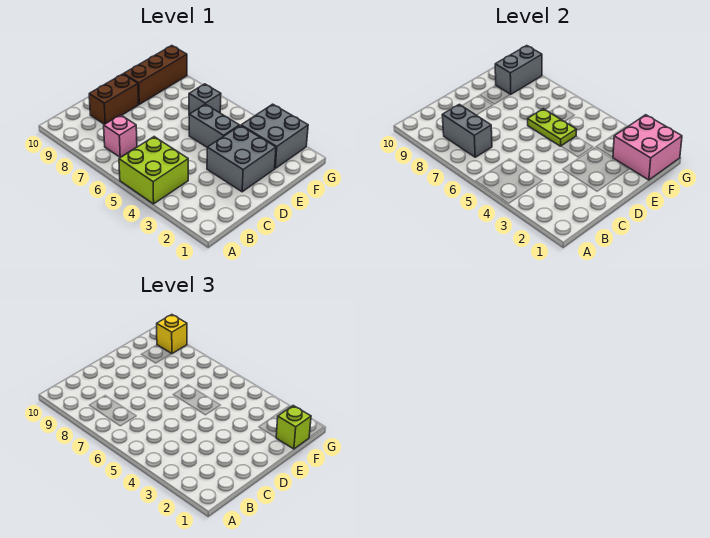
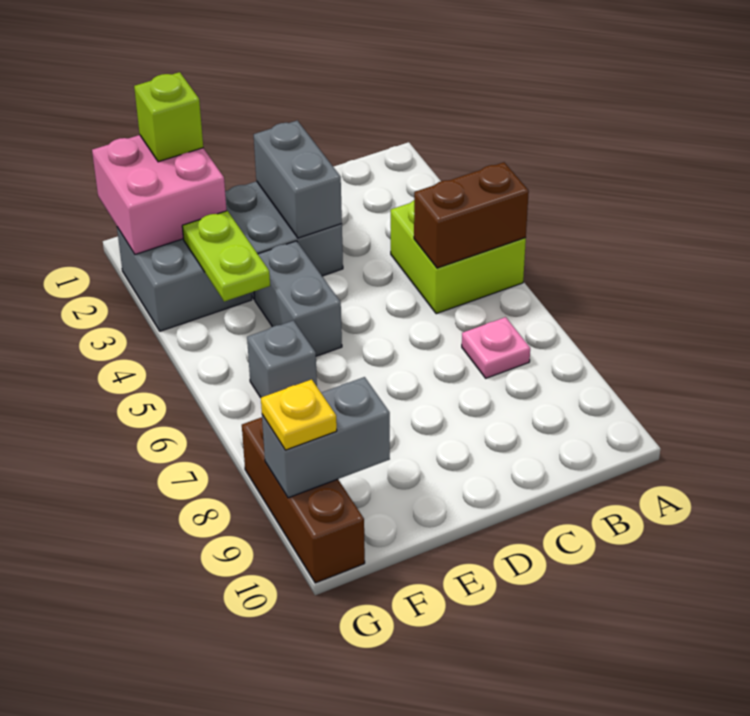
pink 1x1 brick [104,115,137,157] -> pink 1x1 plate [462,317,530,378]
grey 1x2 brick [442,104,492,157] -> grey 1x2 brick moved to [254,121,342,238]
brown 1x2 brick [89,74,139,124] -> brown 1x2 brick moved to [414,162,529,268]
lime 1x2 plate [528,109,576,146] -> lime 1x2 plate moved to [182,211,270,302]
brown 1x3 brick [124,46,187,104] -> brown 1x3 brick turned to [242,417,365,583]
yellow 1x1 brick [157,315,187,354] -> yellow 1x1 plate [261,379,337,450]

